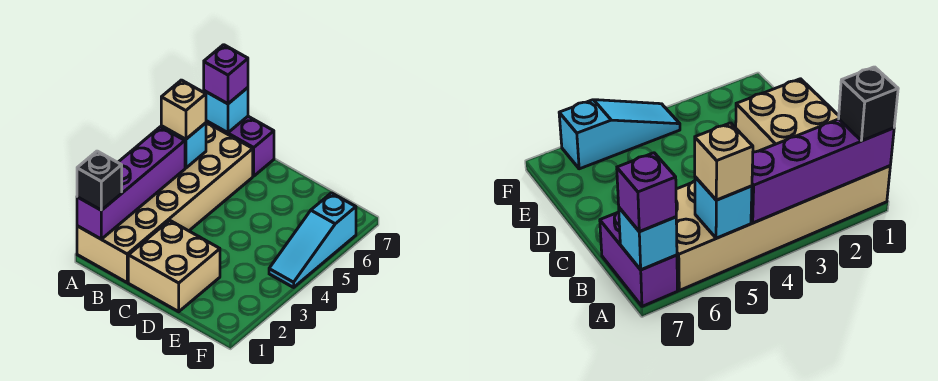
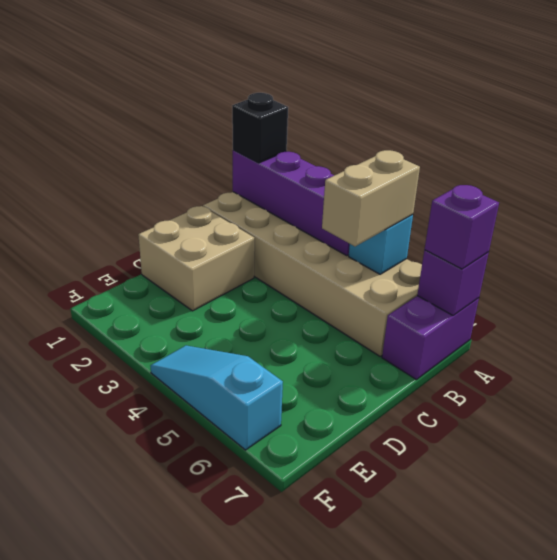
tan 1x1 brick [161,80,206,139] -> tan 1x2 brick [322,150,420,246]
cyan 1x1 brick [204,88,248,133] -> purple 1x1 brick [417,250,489,316]

